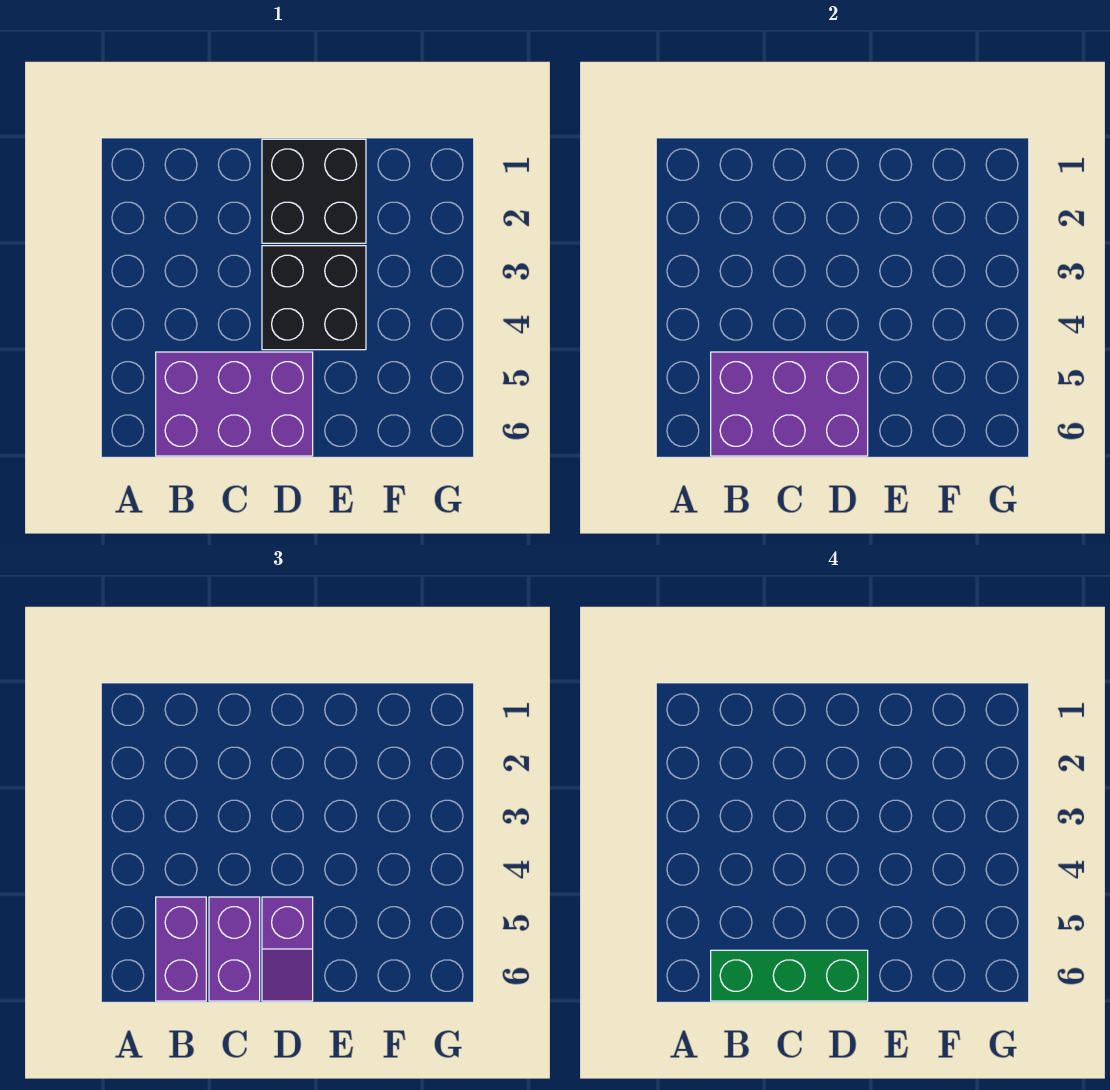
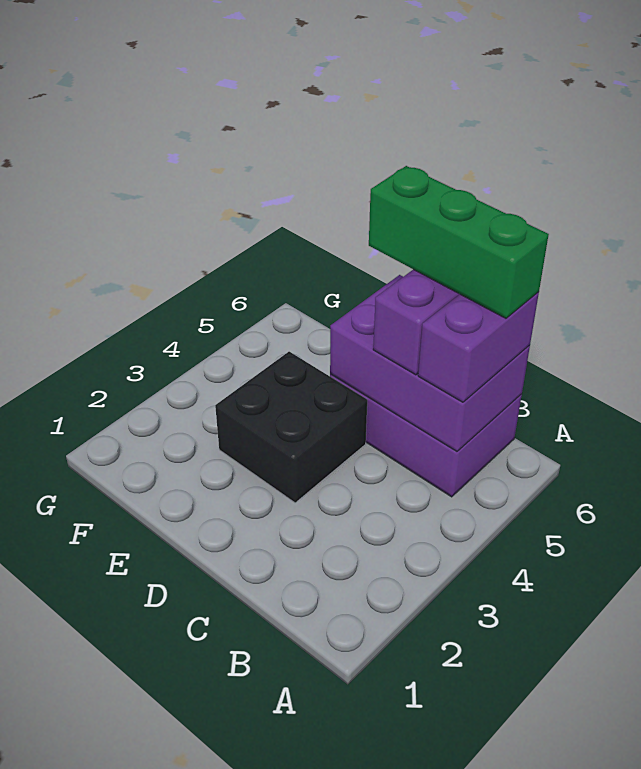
black 2x2 brick [262,139,366,243] -> none
purple 1x2 slope [262,897,313,1001] -> none

